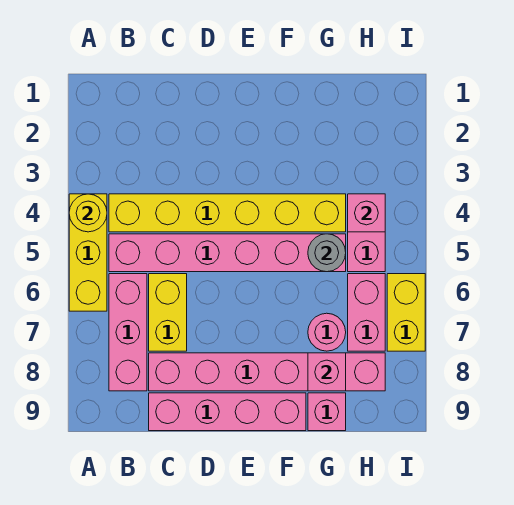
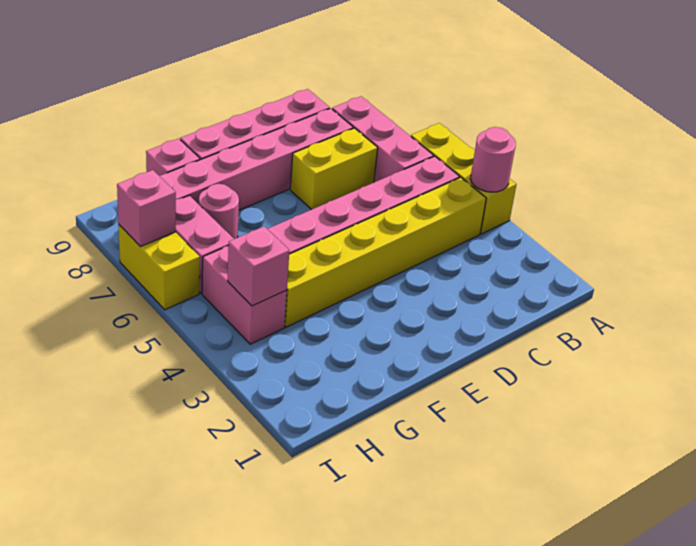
yellow 1x1 round brick [69,194,107,232] -> pink 1x1 round brick [470,127,516,192]
yellow 1x2 brick [149,274,187,351] -> yellow 1x2 brick turned to [290,128,378,210]
grey 1x1 round brick [308,234,346,272] -> none
pink 1x1 brick [308,353,346,391] -> pink 1x1 brick moved to [117,170,176,247]

